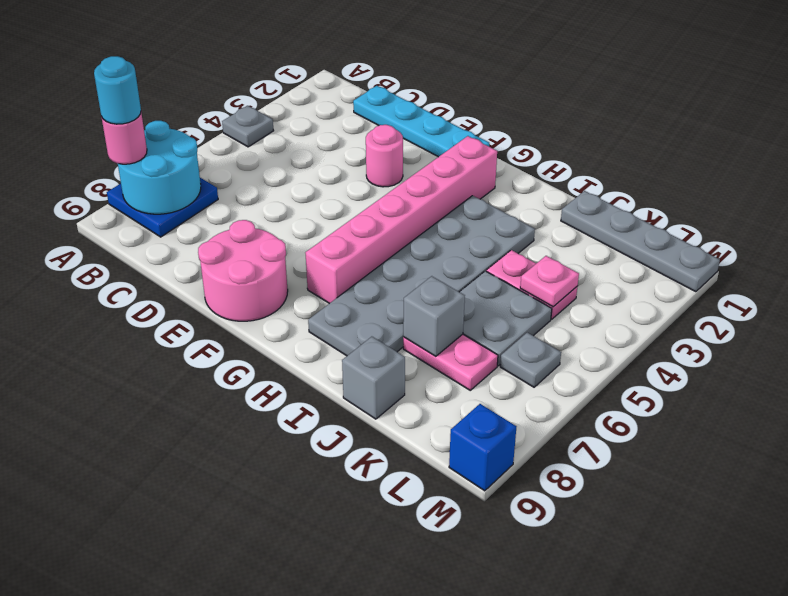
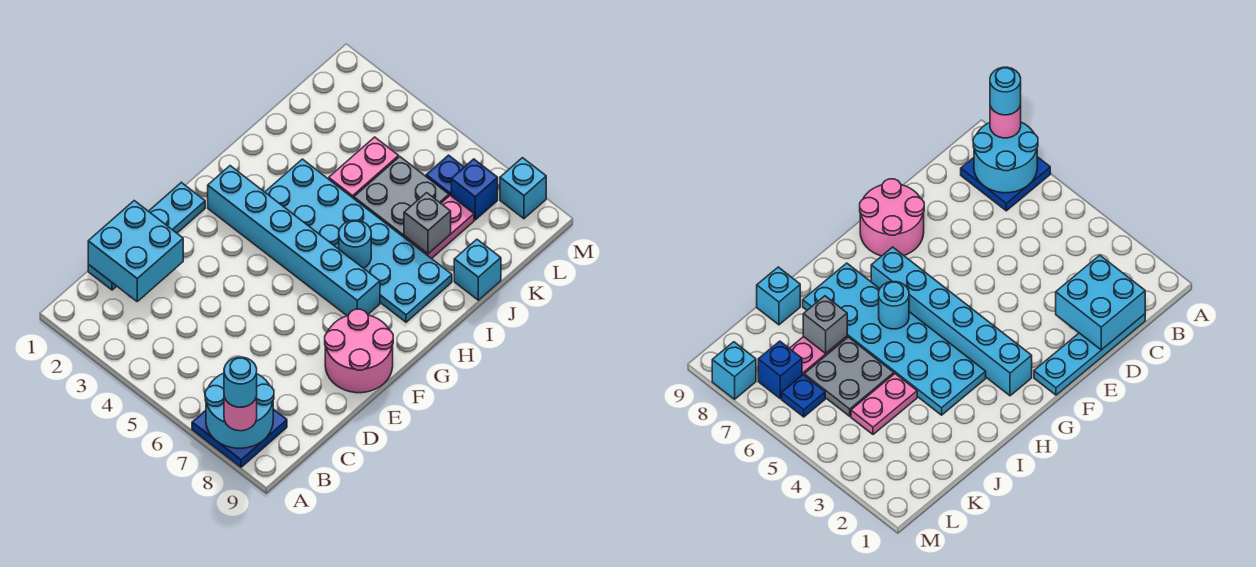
grey 1x1 plate [222,106,274,147] -> none
none -> cyan 2x2 brick [88,201,183,301]
pink 1x1 round brick [366,125,403,187] -> none
pink 1x6 brick [305,136,497,304] -> cyan 1x6 brick [208,166,380,316]
grey 2x6 plate [308,196,535,356] -> cyan 2x6 plate [265,159,452,322]
none -> cyan 1x1 round brick [339,220,371,268]
grey 1x4 plate [561,191,720,292] -> none
grey 1x1 brick [342,337,405,419] -> cyan 1x1 brick [454,239,501,300]
pink 1x1 plate [520,256,579,307] -> none
grey 1x1 plate [500,333,561,387] -> blue 1x1 plate [426,155,464,196]
none -> cyan 1x1 brick [500,158,546,219]
blue 1x1 brick [449,404,516,491] -> blue 1x1 brick moved to [451,159,498,220]

